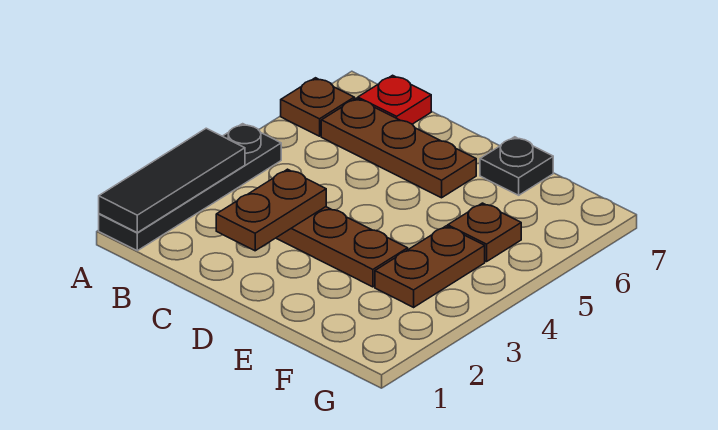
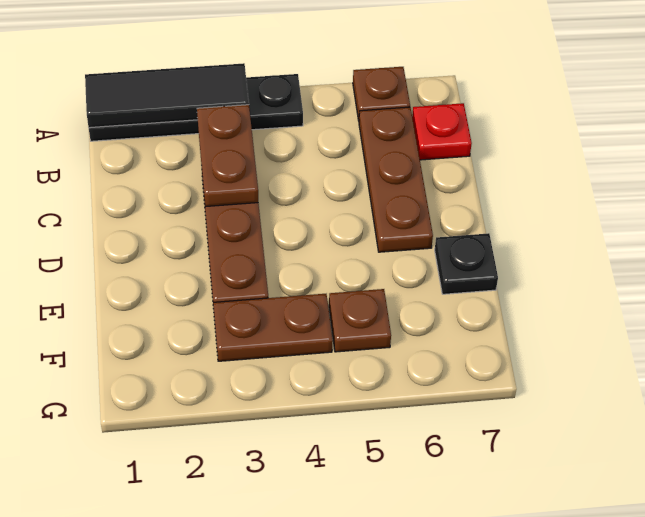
brown 1x2 plate [216,169,326,251] -> brown 1x2 plate turned to [197,105,258,207]

